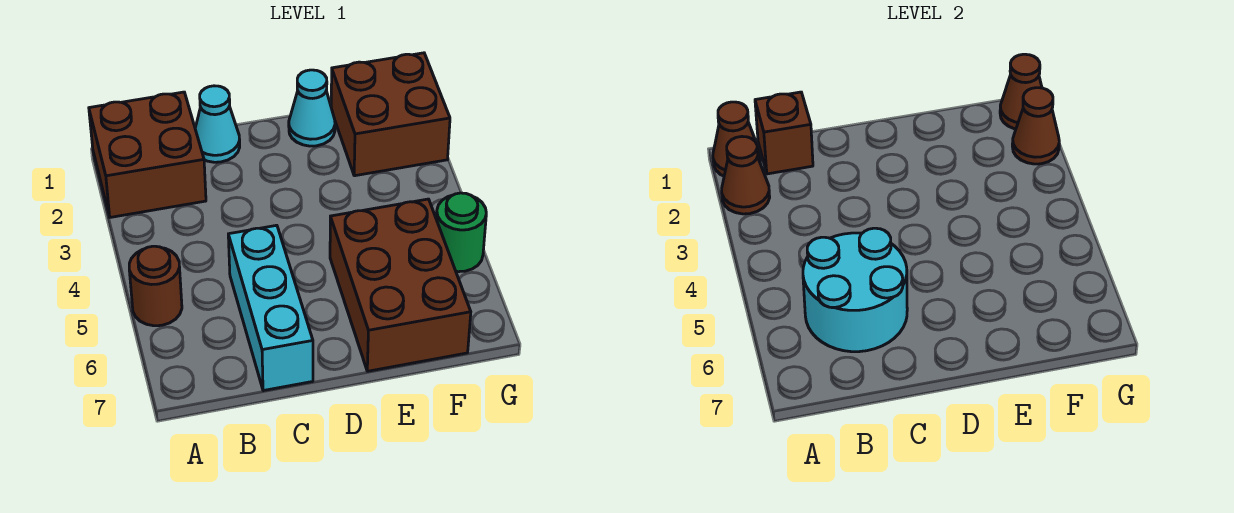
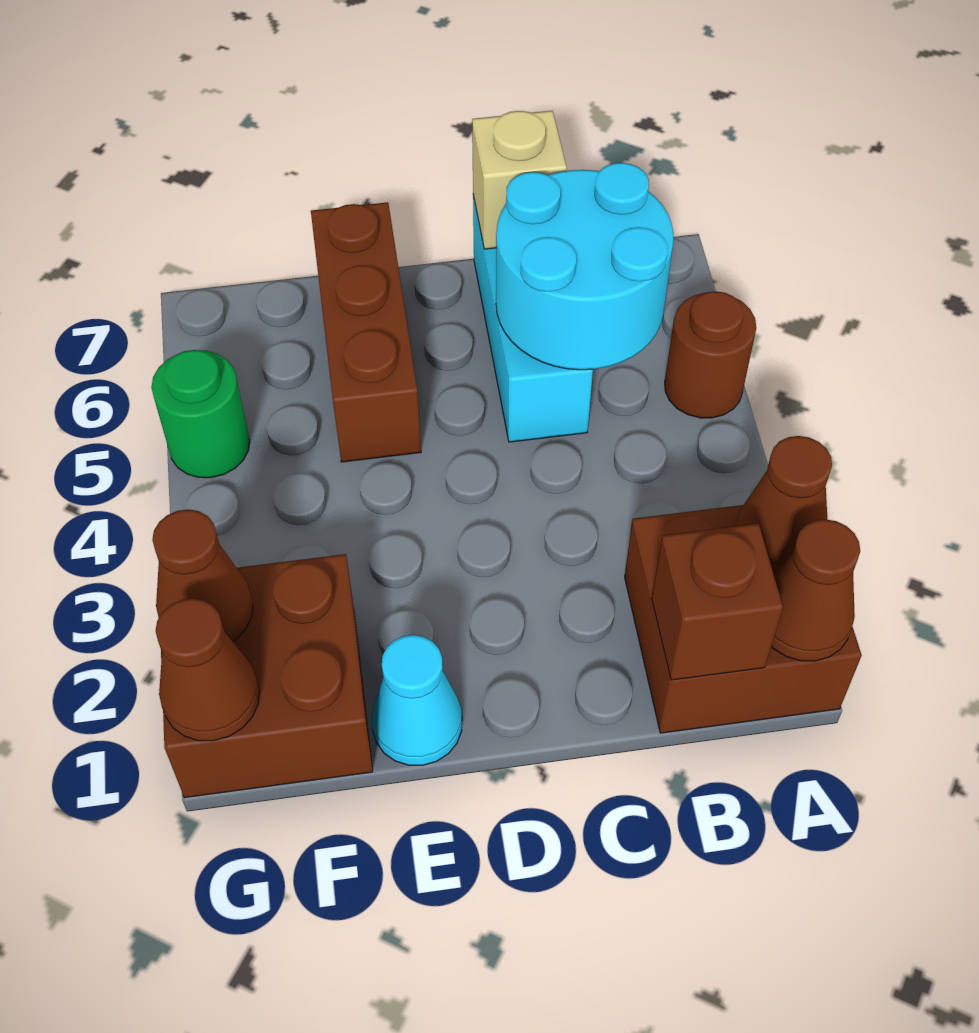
cyan 1x1 cone [195,86,240,162] -> none
none -> tan 1x1 brick [472,111,567,249]
brown 2x3 brick [330,199,471,371] -> brown 1x3 brick [311,202,421,462]

